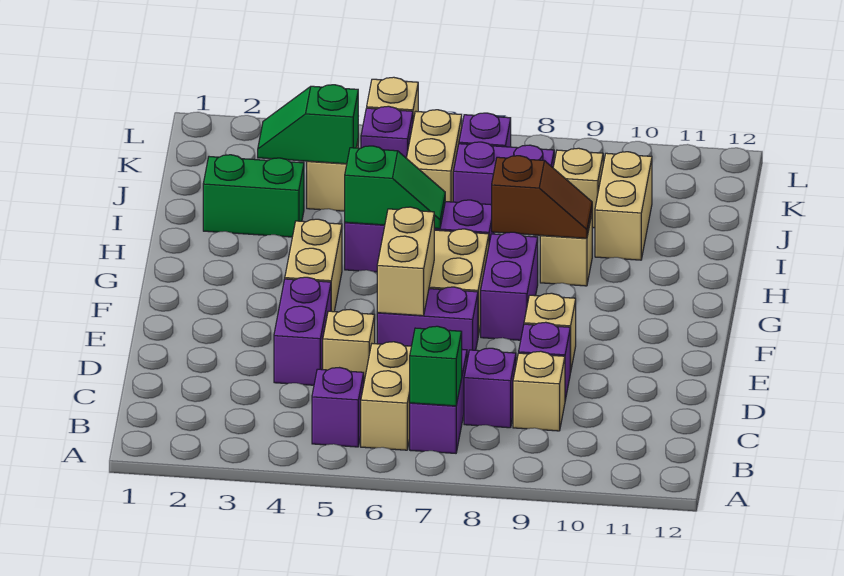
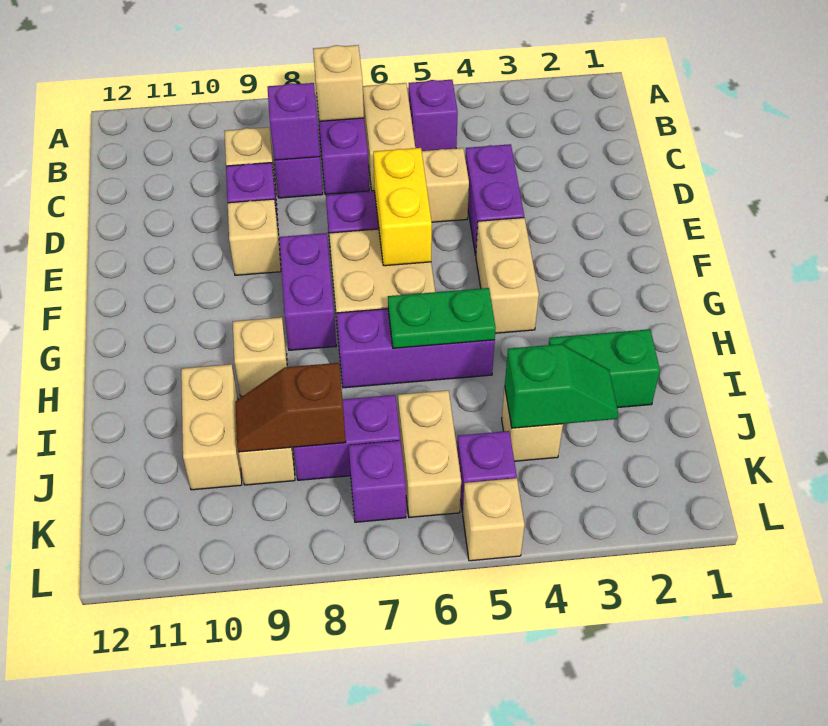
green 1x1 brick [410,326,462,406] -> tan 1x1 brick [313,45,364,121]
none -> purple 1x1 brick [268,83,320,160]
tan 1x2 brick [377,207,435,316] -> yellow 1x2 brick [373,148,432,266]
green 1x2 slope [345,146,445,229] -> green 1x2 plate [388,288,496,348]
brown 1x2 slope [492,156,592,238] -> brown 1x2 slope moved to [235,363,346,452]

